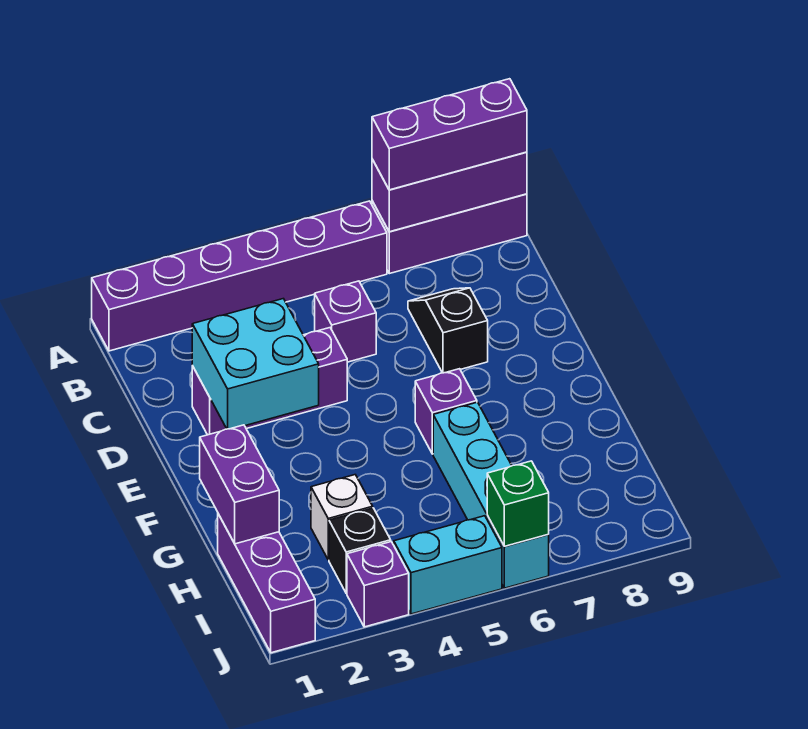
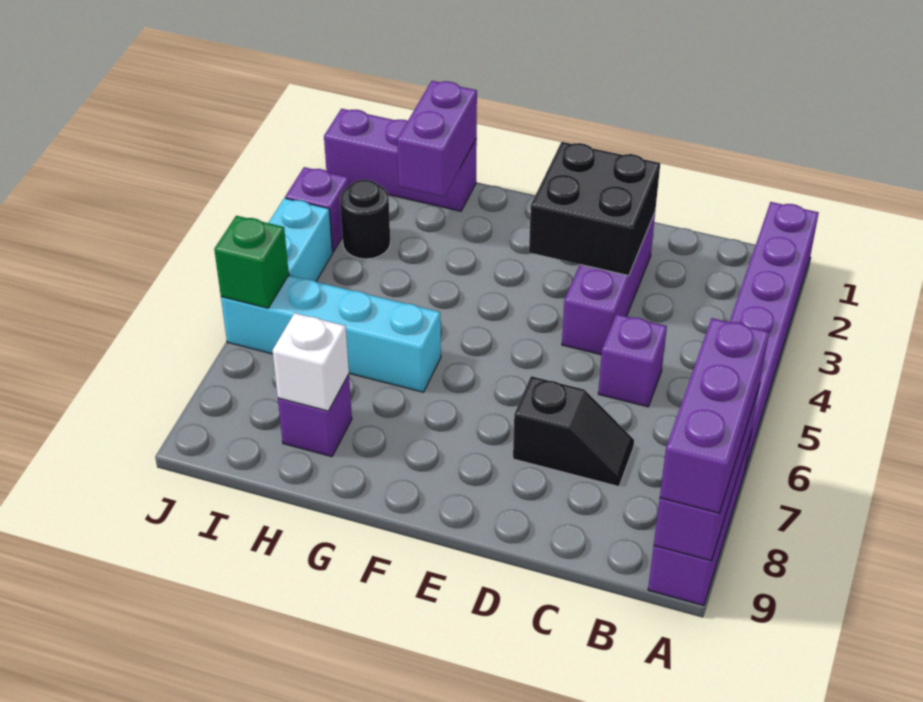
cyan 2x2 brick [192,299,319,429] -> black 2x2 brick [529,142,660,276]
purple 1x1 brick [415,369,477,454] -> purple 1x1 brick moved to [278,374,352,457]
purple 1x2 brick [200,425,279,544] -> purple 1x2 brick turned to [397,81,477,197]
white 1x1 brick [311,475,373,560] -> white 1x1 brick moved to [272,313,349,411]
black 1x1 brick [329,508,391,593] -> black 1x1 round brick [340,180,390,259]

